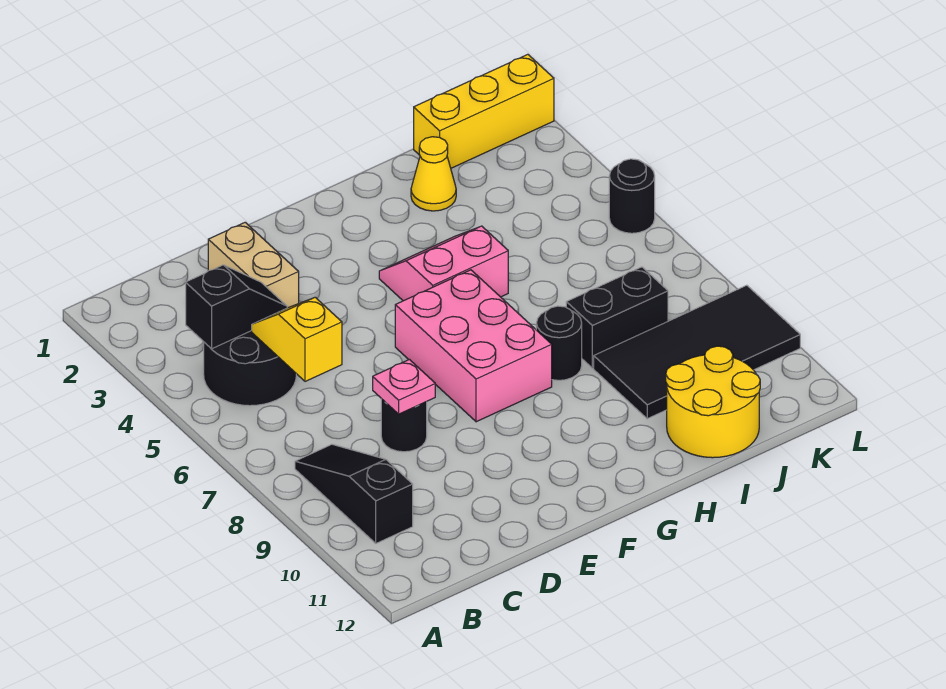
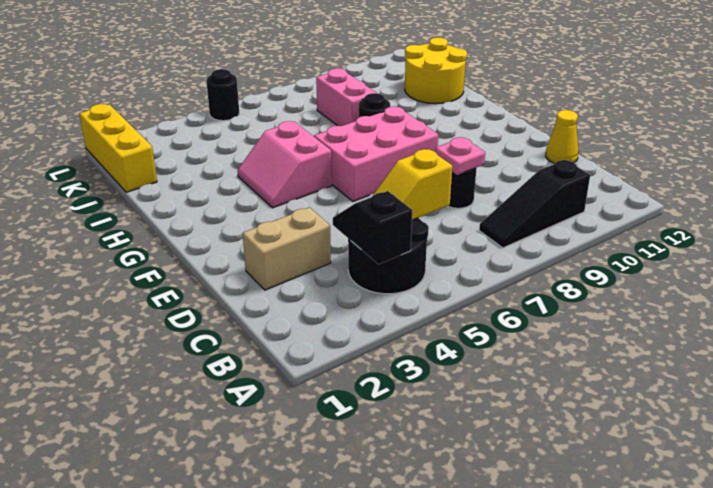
yellow 1x1 cone [411,137,456,211] -> yellow 1x1 cone moved to [546,110,579,163]
black 1x2 brick [566,267,668,368] -> pink 1x2 brick [316,68,376,126]
black 2x4 tile [594,285,800,419] -> none

